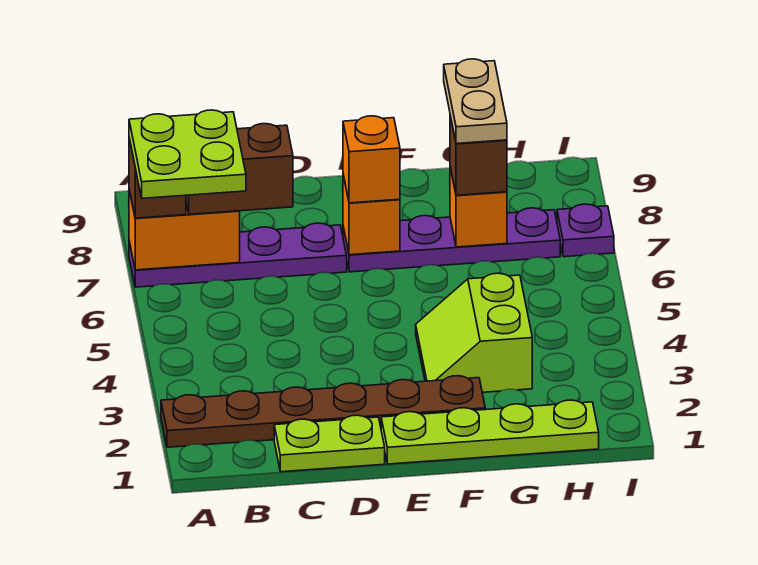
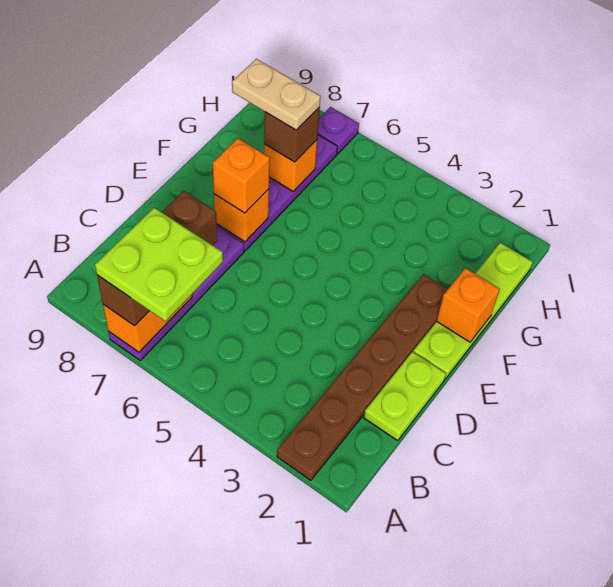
none -> orange 1x1 brick [437,268,500,342]
lime 2x2 slope [416,273,532,392] -> none

